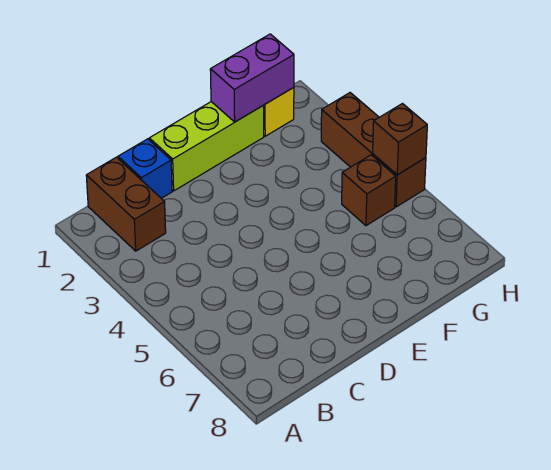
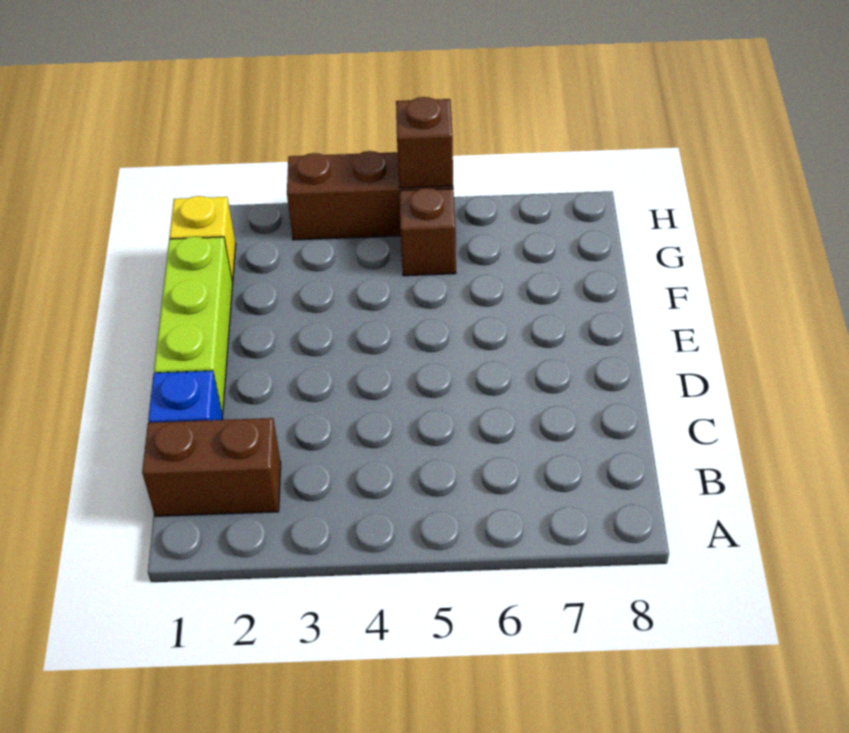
purple 1x2 brick [210,34,294,122] -> none

